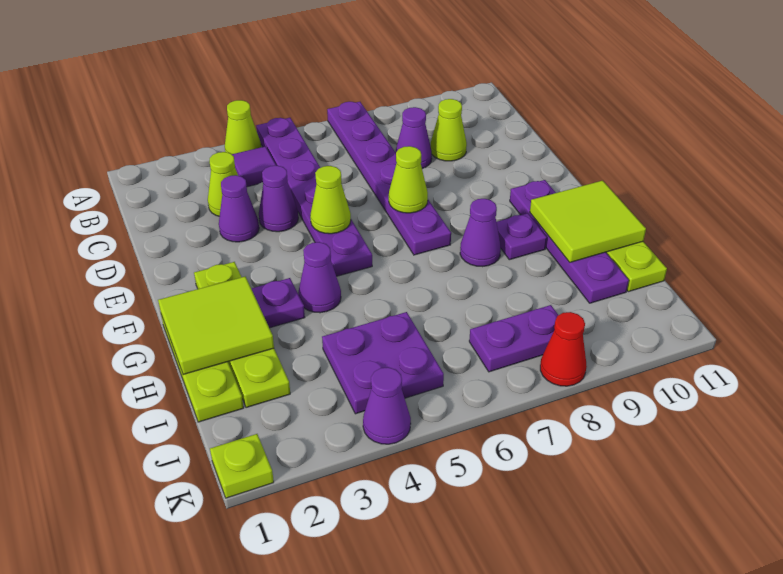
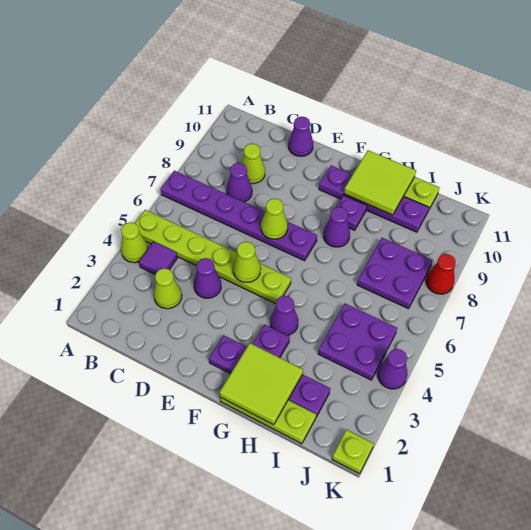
purple 1x6 plate [256,118,372,276] -> lime 1x6 plate [135,210,291,304]
purple 1x1 cone [219,175,259,242] -> purple 1x1 cone moved to [288,117,313,156]
lime 1x4 plate [194,262,290,408] -> purple 1x4 plate [209,335,330,417]
purple 1x2 plate [469,305,558,372] -> purple 2x2 plate [357,238,433,309]

